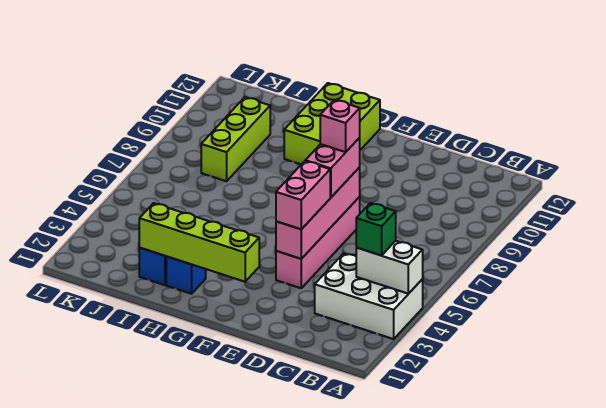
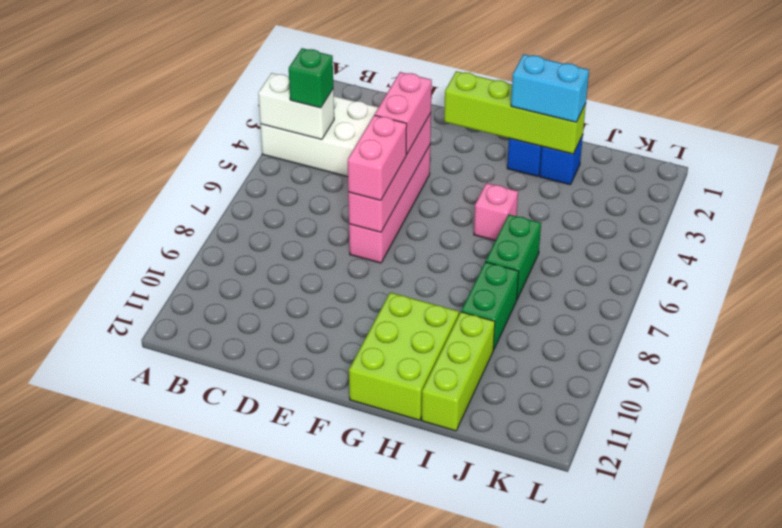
pink 1x1 brick [320,100,360,152] -> pink 1x1 brick moved to [474,183,518,241]
none -> cyan 1x2 brick [511,54,589,122]
none -> green 1x2 brick [486,215,541,299]
none -> green 1x2 brick [461,262,519,350]
lime 1x3 brick [201,97,270,181] -> lime 1x3 brick moved to [422,312,495,431]

